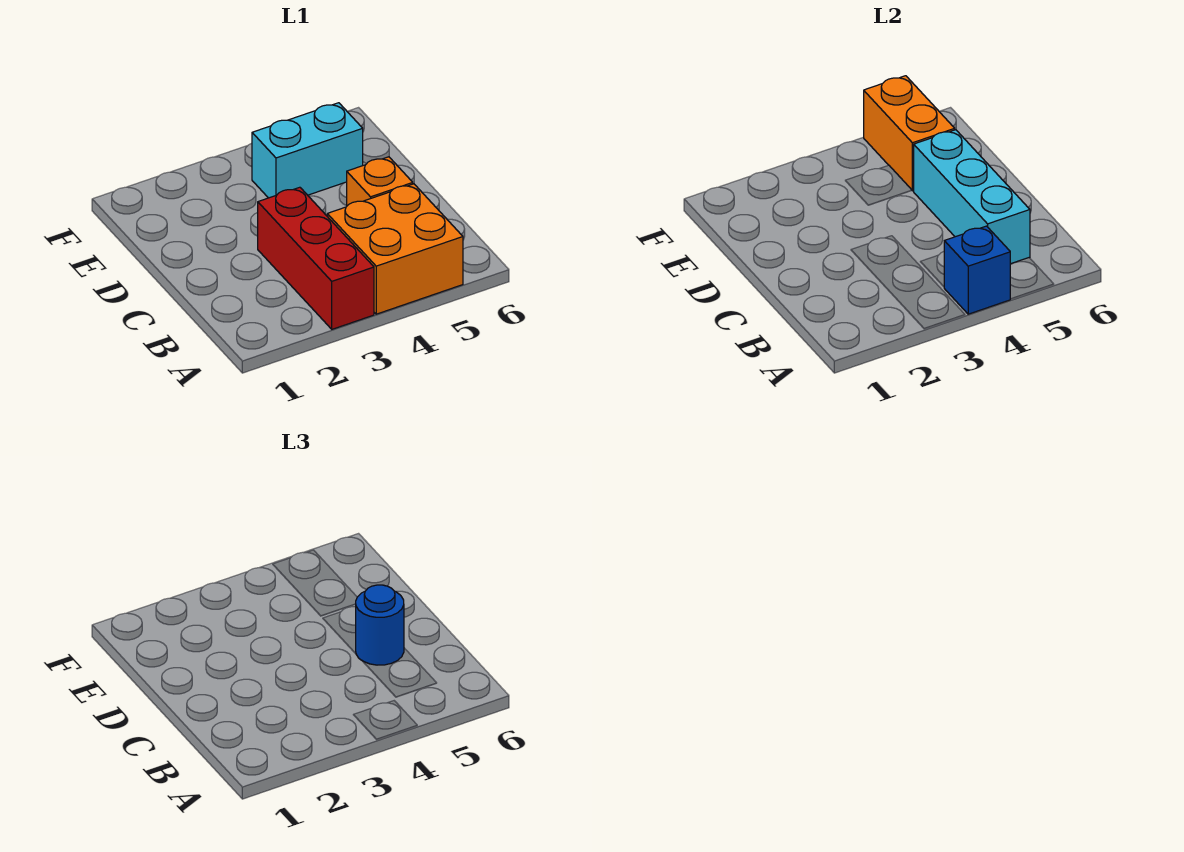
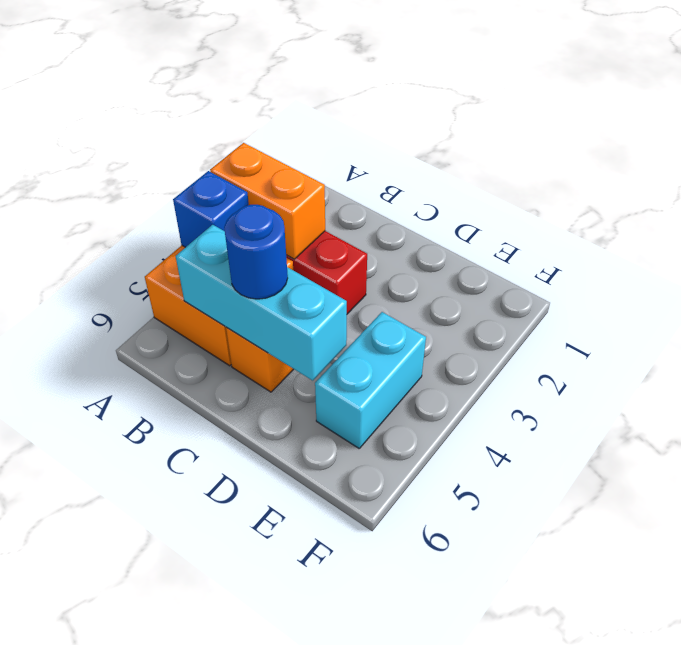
orange 1x2 brick [864,76,955,191] -> orange 1x2 brick moved to [210,143,325,259]

